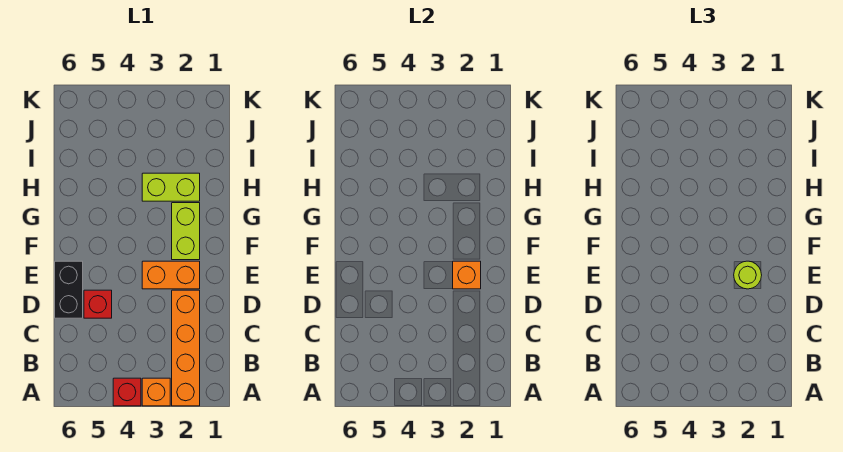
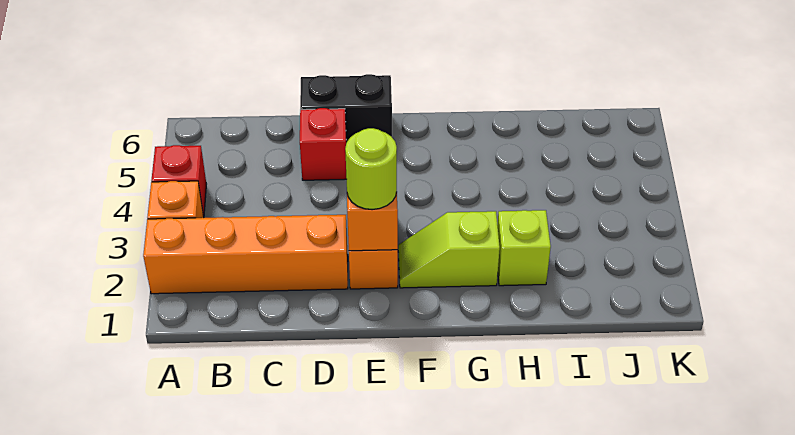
lime 1x2 brick [172,203,200,260] -> lime 1x2 slope [398,211,500,288]
lime 1x2 brick [142,173,200,201] -> lime 1x1 brick [497,210,551,286]

